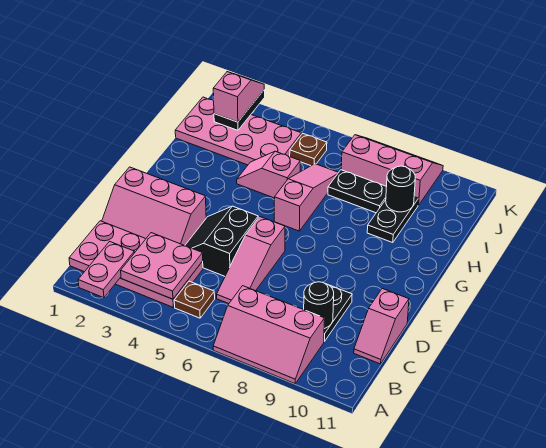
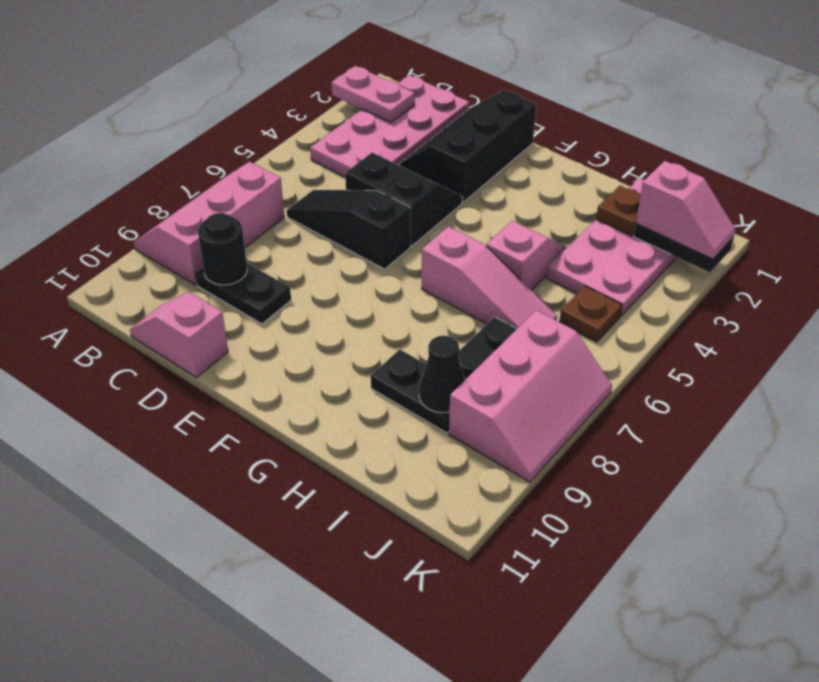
pink 2x2 plate [121,233,203,299] -> none
brown 1x1 plate [174,281,215,318] -> brown 1x1 plate moved to [596,186,640,236]
pink 1x3 slope [217,217,285,304] -> black 1x3 slope [287,190,411,269]
pink 2x3 slope [102,167,206,246] -> black 2x3 slope [399,90,536,202]
black 1x1 round brick [386,166,415,212] -> black 1x1 cone [419,336,465,413]

